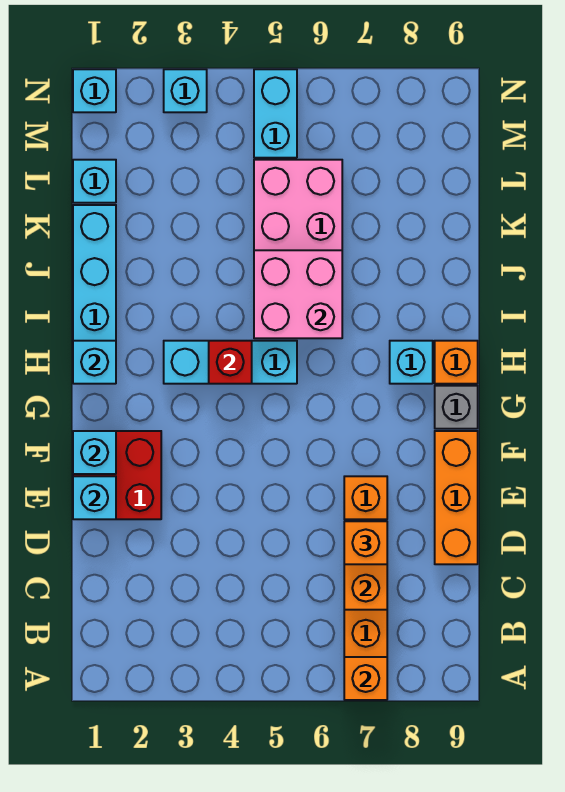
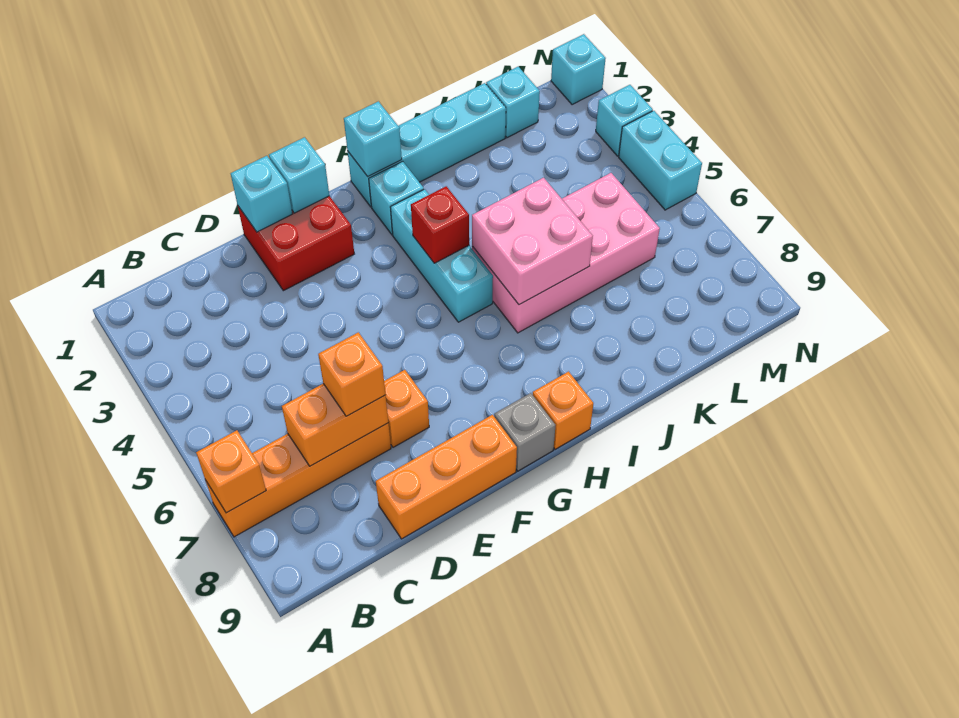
cyan 1x1 brick [390,341,433,384] -> cyan 1x1 brick moved to [369,161,424,235]
cyan 1x2 brick [254,69,297,158] -> cyan 1x2 brick turned to [619,111,702,210]

